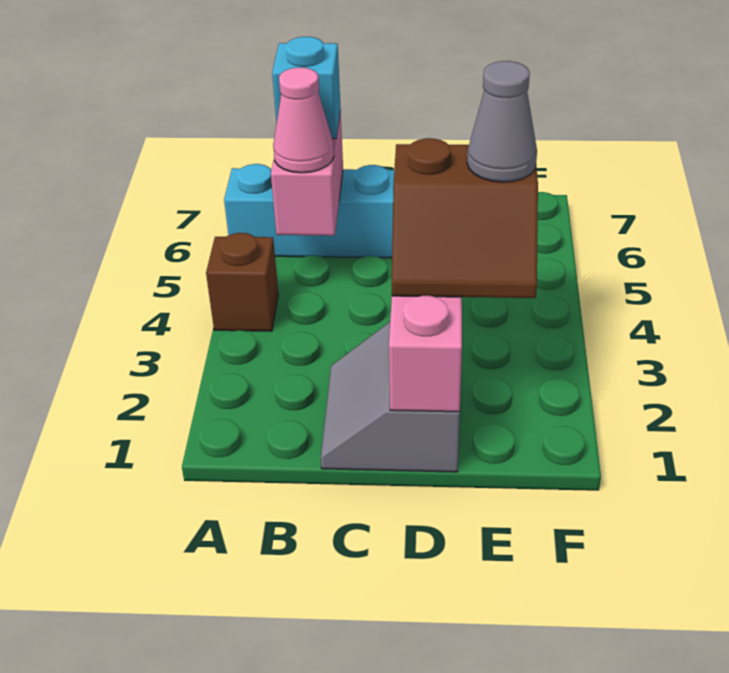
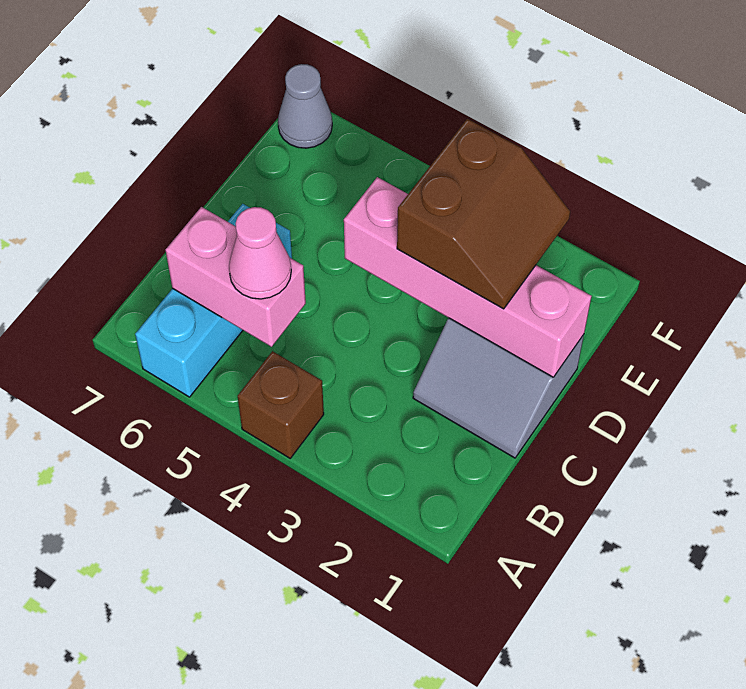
cyan 1x1 brick [272,37,340,139] -> none
grey 1x1 cone [467,61,537,182] -> grey 1x1 cone moved to [278,64,332,148]

